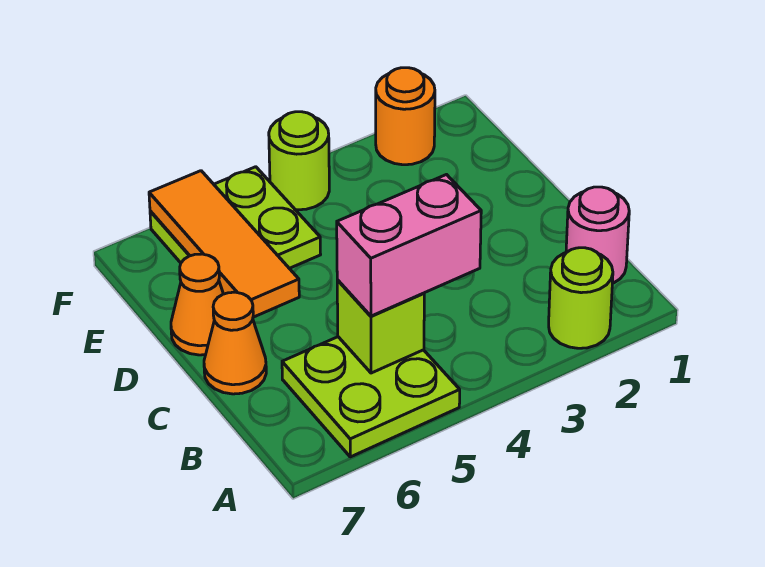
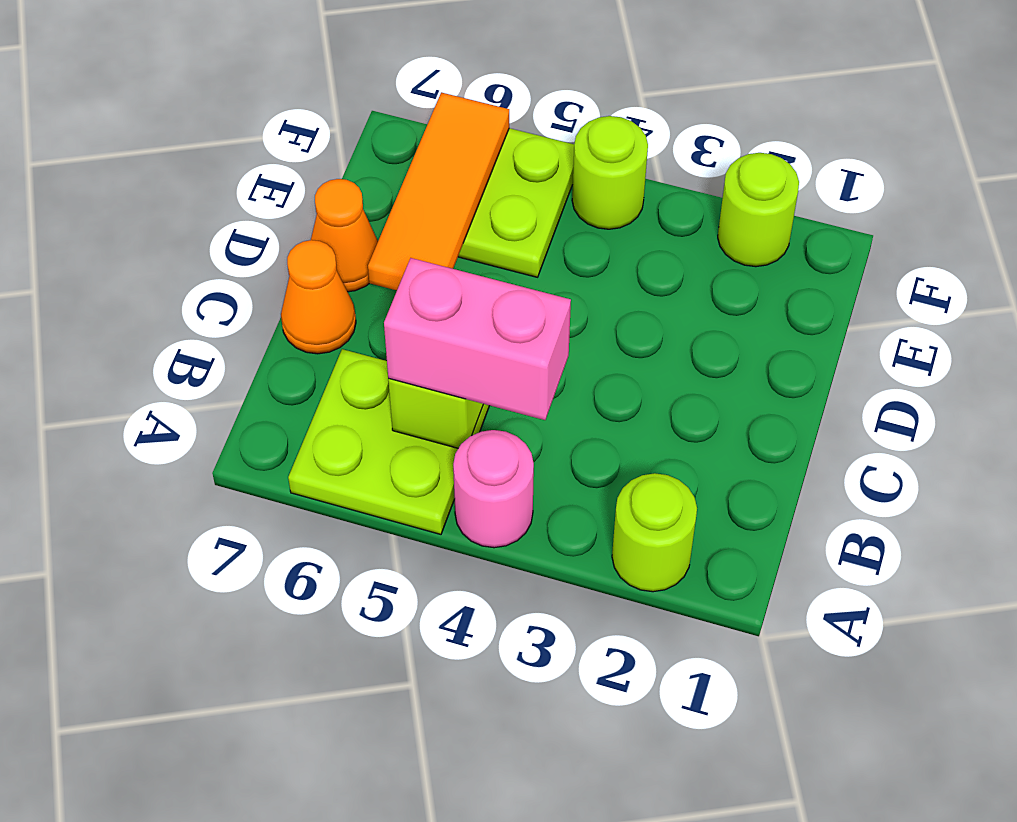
pink 1x1 round brick [566,187,629,284] -> pink 1x1 round brick moved to [453,430,534,548]
orange 1x1 round brick [376,68,435,165] -> lime 1x1 round brick [718,153,799,267]

